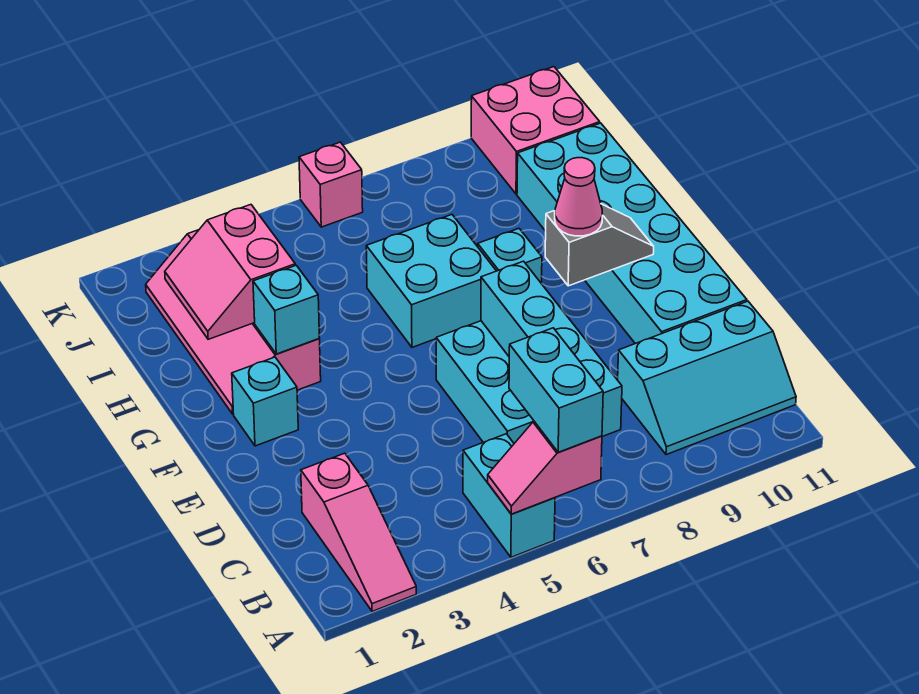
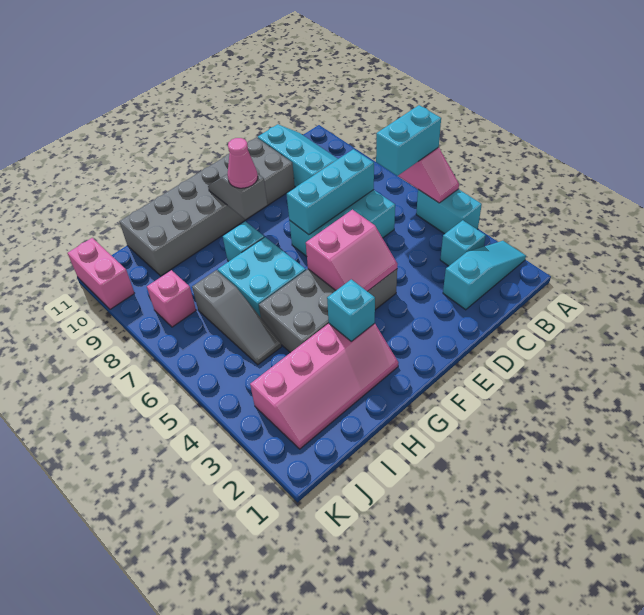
pink 1x3 slope [301,453,416,611] -> cyan 1x3 slope [443,241,526,310]
cyan 1x2 brick [463,434,555,557] -> cyan 1x2 brick turned to [416,189,482,234]
cyan 1x4 brick [481,261,622,437] -> cyan 1x3 brick [287,149,374,235]
cyan 2x6 brick [517,123,747,344] -> grey 2x6 brick [119,137,295,276]
none -> grey 2x4 brick [259,269,397,353]
cyan 1x1 brick [232,357,298,446] -> cyan 1x1 brick moved to [440,220,486,266]
pink 2x2 slope [165,205,295,339] -> pink 2x2 slope moved to [306,210,397,291]
none -> grey 1x3 slope [192,270,282,365]
pink 2x2 brick [471,67,600,194] -> pink 1x2 brick [67,238,134,309]
pink 1x1 brick [299,142,363,227] -> pink 1x1 brick moved to [147,270,196,327]

